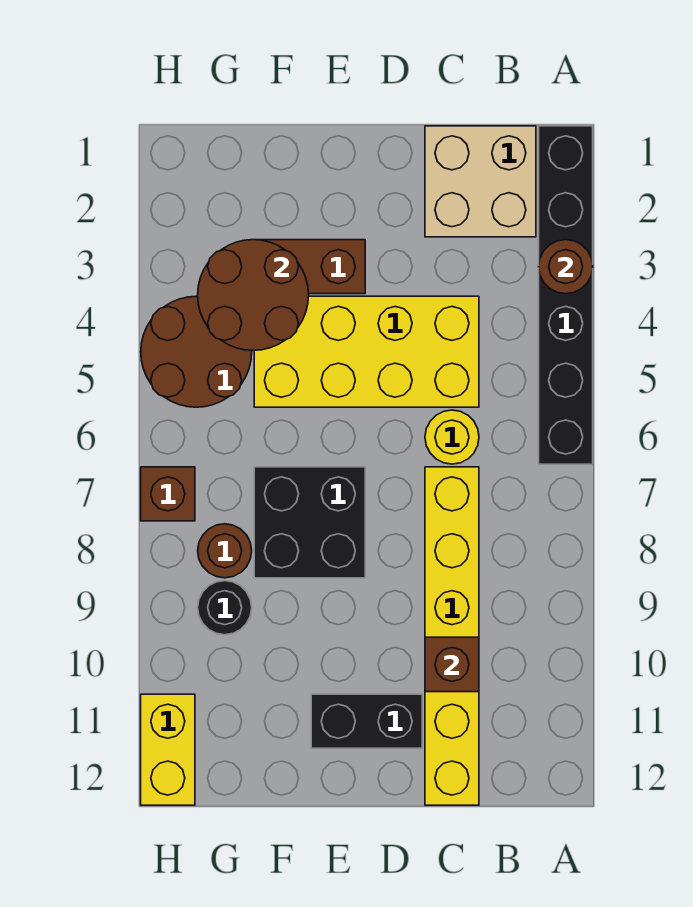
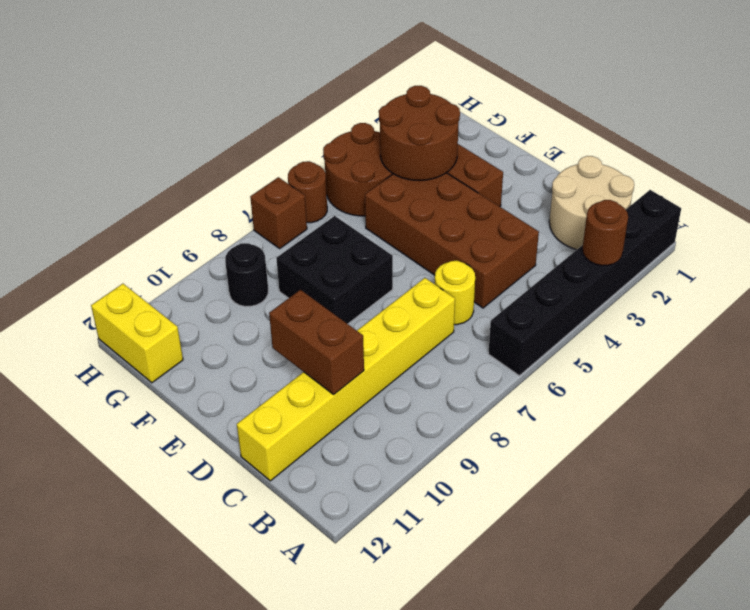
tan 2x2 brick [425,126,536,237] -> tan 2x2 round brick [549,156,634,250]
yellow 2x4 brick [254,296,479,407] -> brown 2x4 brick [365,173,539,308]
brown 1x1 brick [425,637,479,692] -> brown 1x2 brick [269,290,364,394]
black 1x2 brick [311,694,422,748] -> none
brown 1x1 round brick [198,524,252,578] -> brown 1x1 round brick moved to [288,161,327,223]
yellow 1x2 brick [141,694,195,805] -> yellow 1x2 brick turned to [91,284,183,383]

